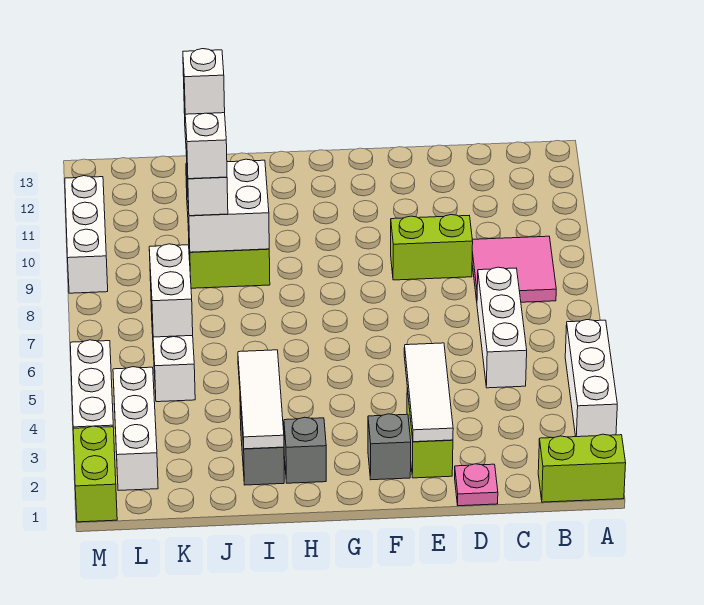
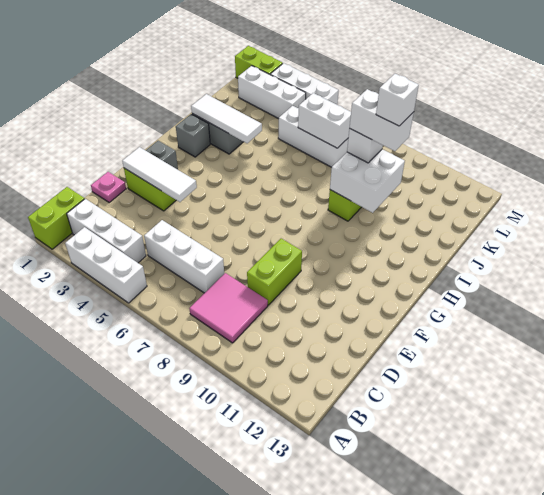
white 1x3 brick [65,176,108,293] -> white 1x3 brick moved to [67,199,146,263]

